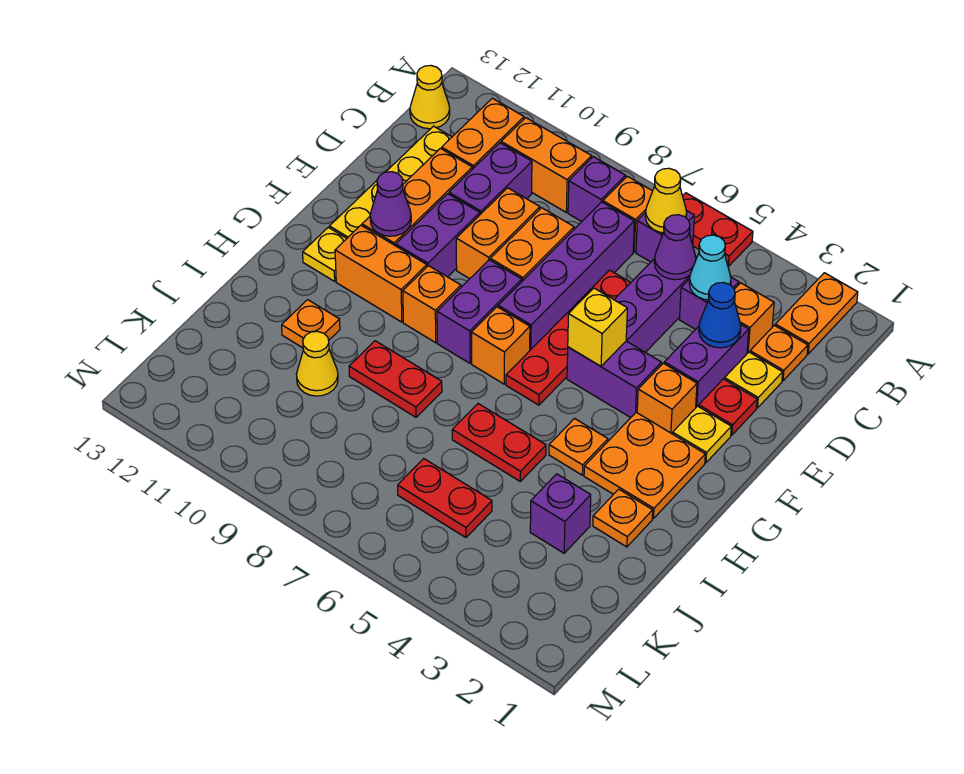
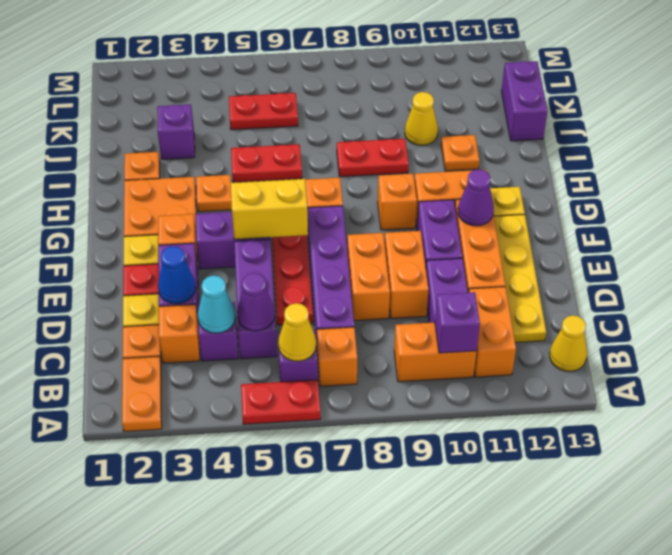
purple 1x1 brick [568,157,626,222] -> purple 1x1 brick moved to [435,292,480,353]
yellow 1x1 brick [568,288,627,366] -> yellow 1x2 brick [231,179,308,239]
purple 1x2 brick [437,260,522,363] -> purple 1x2 brick moved to [501,61,548,141]

